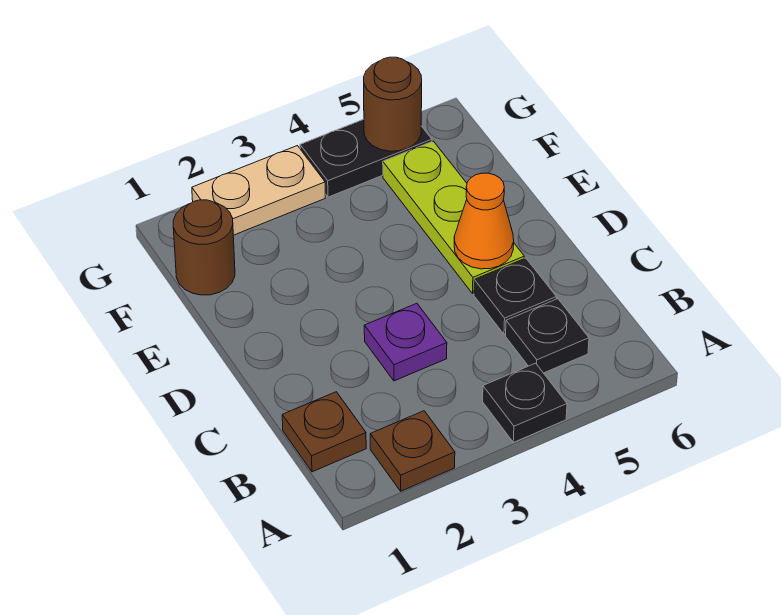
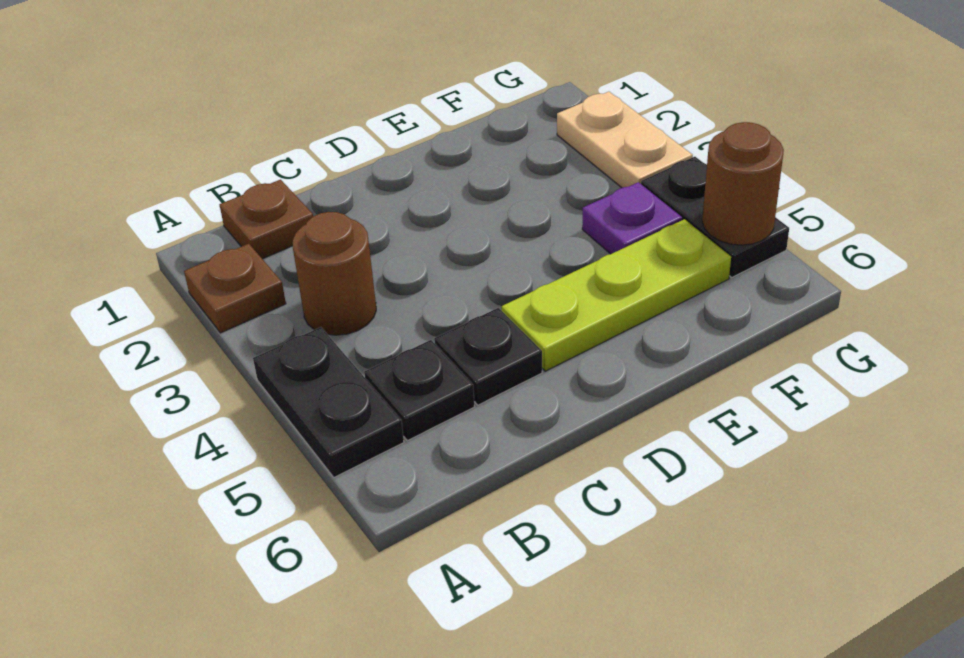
black 1x1 plate [483,363,567,442] -> black 1x2 plate [253,327,404,477]
purple 1x1 plate [364,303,447,381] -> purple 1x1 plate moved to [582,182,682,254]
orange 1x1 cone [454,173,514,269] -> none
brown 1x1 round brick [173,200,235,295] -> brown 1x1 round brick moved to [293,212,376,335]

